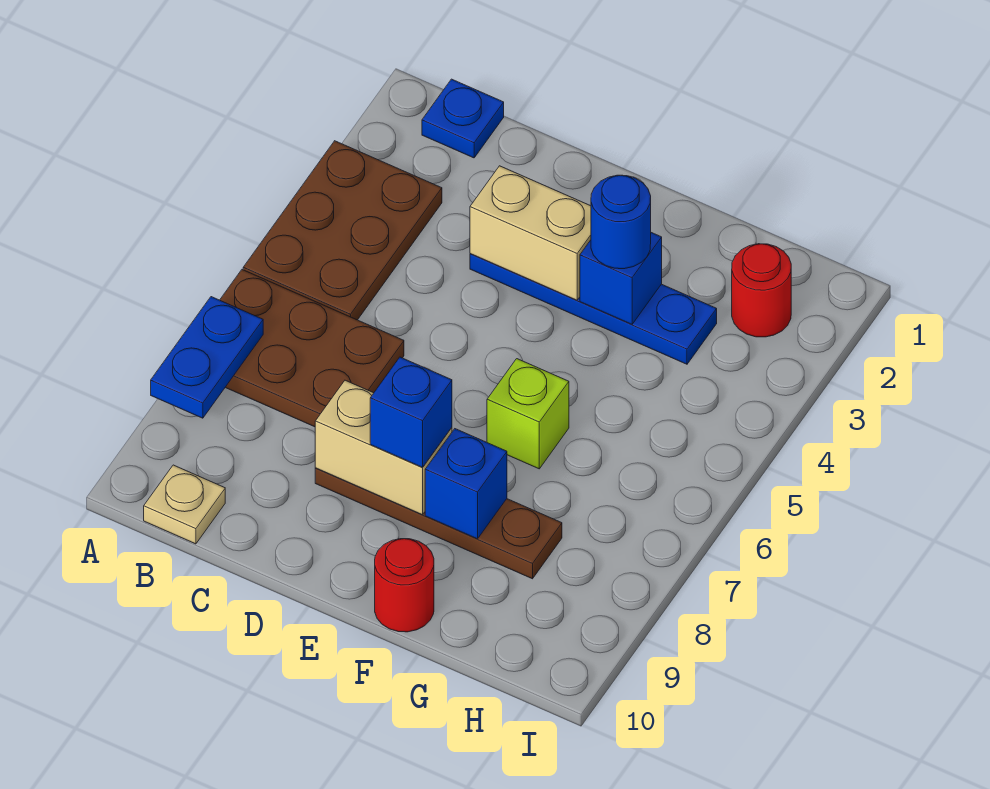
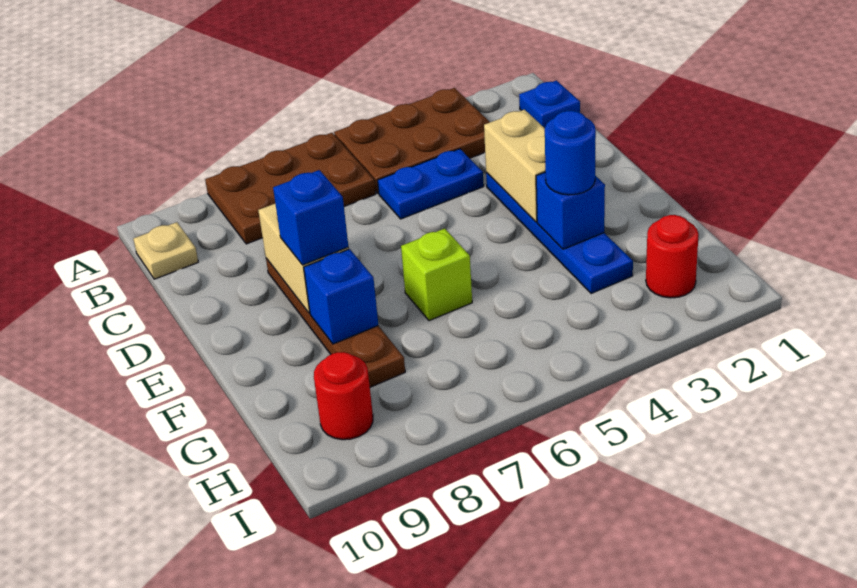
brown 2x3 plate [220,270,404,427] -> brown 2x3 plate turned to [205,133,376,244]
blue 1x2 plate [151,297,263,418] -> blue 1x2 plate moved to [378,149,484,219]
red 1x1 round brick [375,539,434,632] -> red 1x1 round brick moved to [314,352,373,440]

